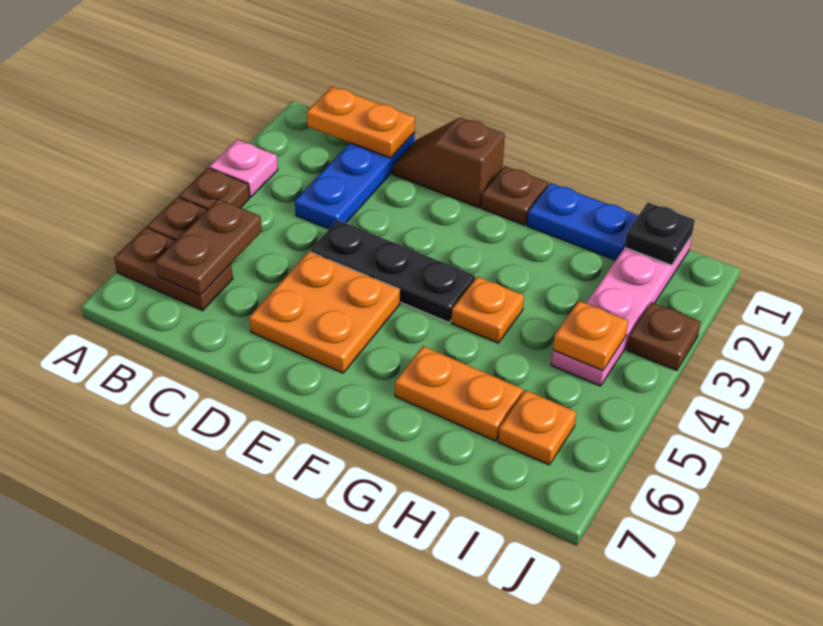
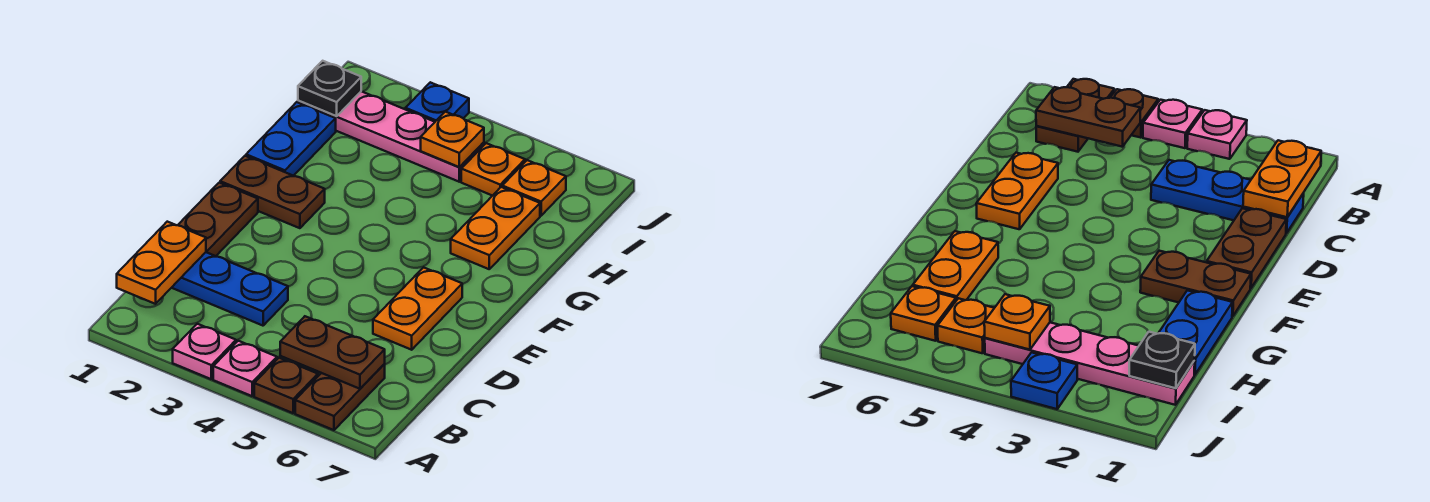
brown 1x1 plate [179,168,249,209] -> pink 1x1 plate [213,341,277,396]
brown 1x2 slope [393,117,505,208] -> brown 1x2 plate [178,183,258,256]
black 1x3 plate [310,220,475,322] -> none
orange 2x2 plate [249,252,400,373] -> orange 1x2 plate [373,267,462,350]
brown 1x1 plate [481,166,548,225] -> brown 1x2 plate [220,156,325,228]
orange 1x1 plate [452,277,524,343] -> orange 1x1 plate moved to [461,143,525,196]
brown 1x1 plate [627,302,701,371] -> blue 1x1 plate [406,82,469,122]

